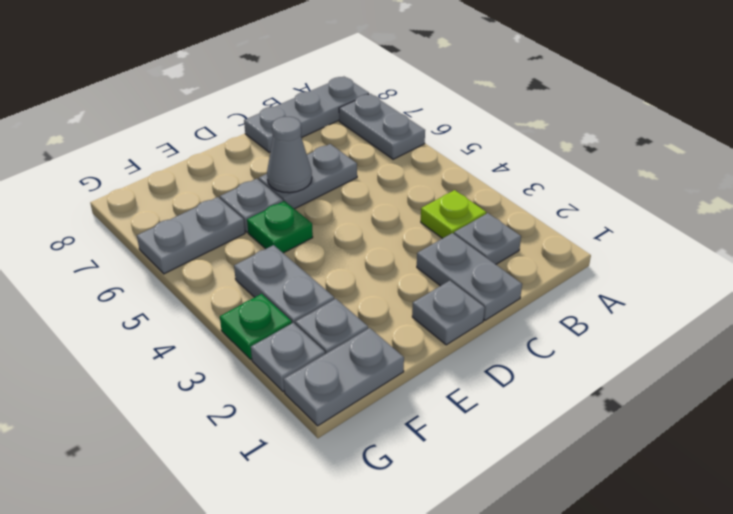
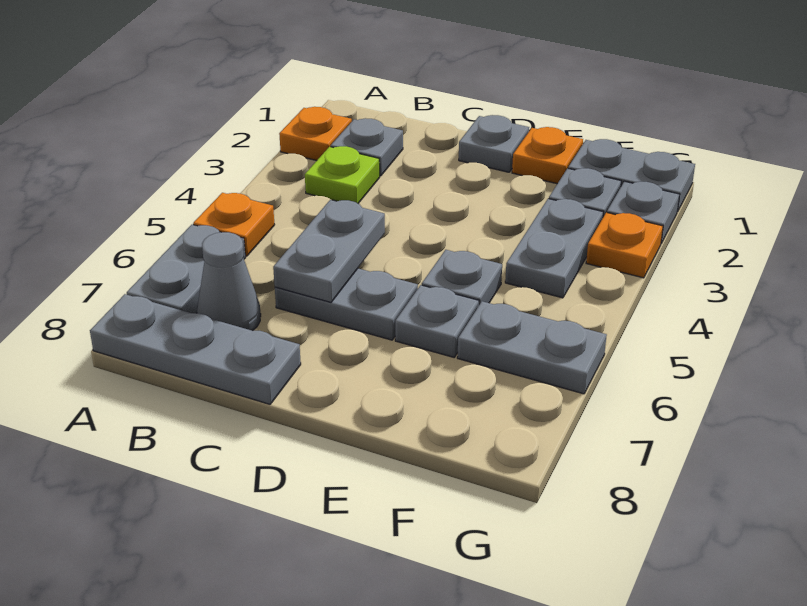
none -> orange 1x1 plate [279,107,352,161]
none -> orange 1x1 plate [193,193,275,256]
grey 1x2 plate [417,233,522,320] -> grey 1x2 plate moved to [273,200,385,302]
grey 1x1 cone [267,117,312,193] -> grey 1x1 cone moved to [197,232,261,331]
none -> orange 1x1 plate [512,127,583,184]
green 1x1 plate [247,201,313,253] -> grey 1x1 plate [422,250,502,305]
green 1x1 plate [220,294,292,359] -> orange 1x1 plate [586,212,663,278]

